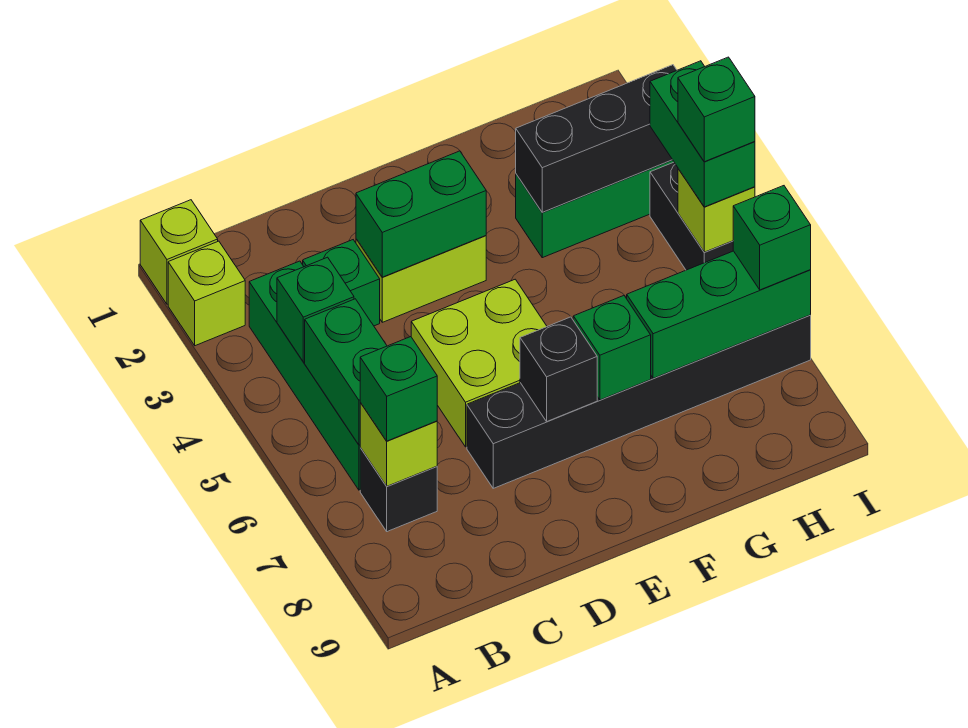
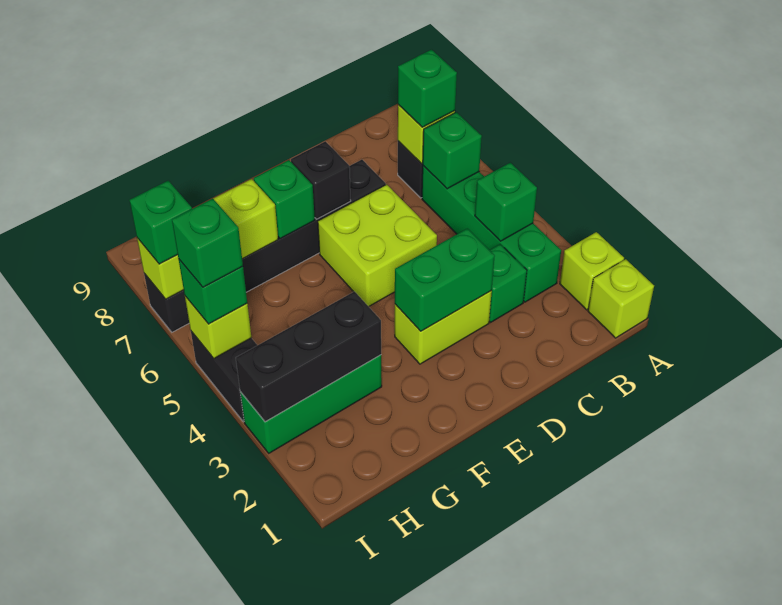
green 1x2 brick [305,299,387,445] -> green 1x1 brick [422,112,482,189]
green 1x3 brick [626,251,811,378] -> lime 1x3 brick [137,179,278,299]
green 1x2 brick [650,61,755,207] -> green 1x1 brick [179,260,247,324]

